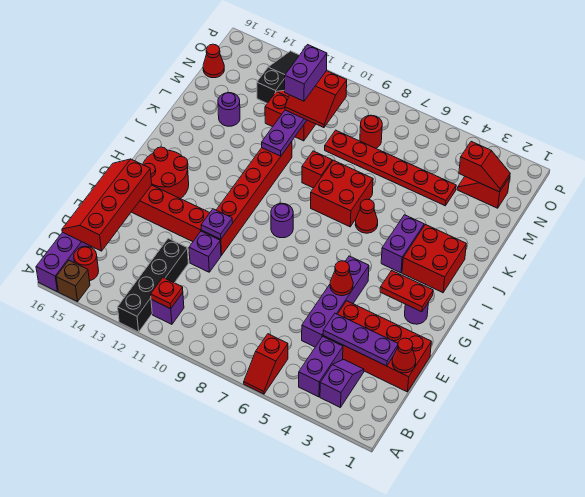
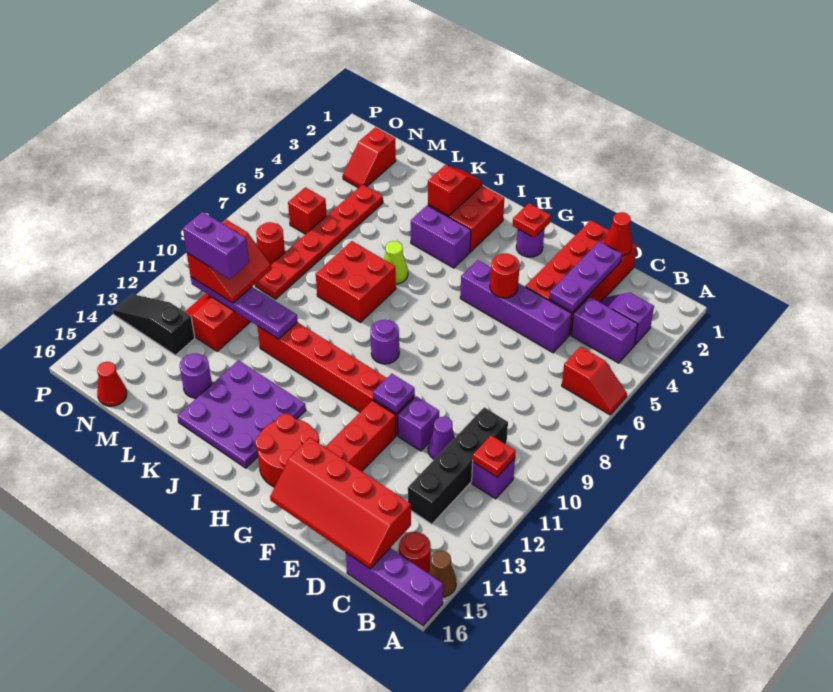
black 1x4 brick [118,239,188,332] -> black 1x4 brick turned to [408,407,508,524]
brown 1x1 brick [56,260,90,302] -> brown 1x1 cone [427,551,456,597]
none -> purple 1x1 cone [428,417,455,459]
red 1x1 cone [330,261,353,296] -> red 1x1 round brick [490,253,520,298]
red 1x2 plate [380,271,433,312] -> red 1x1 plate [513,203,551,238]
none -> purple 3x3 plate [178,360,306,468]
red 1x1 cone [355,199,378,233] -> lime 1x1 cone [384,241,408,284]
red 1x1 brick [302,151,332,188] -> red 1x1 brick moved to [288,187,327,234]
red 1x2 slope [459,142,510,192] -> red 1x2 slope moved to [428,165,482,216]

